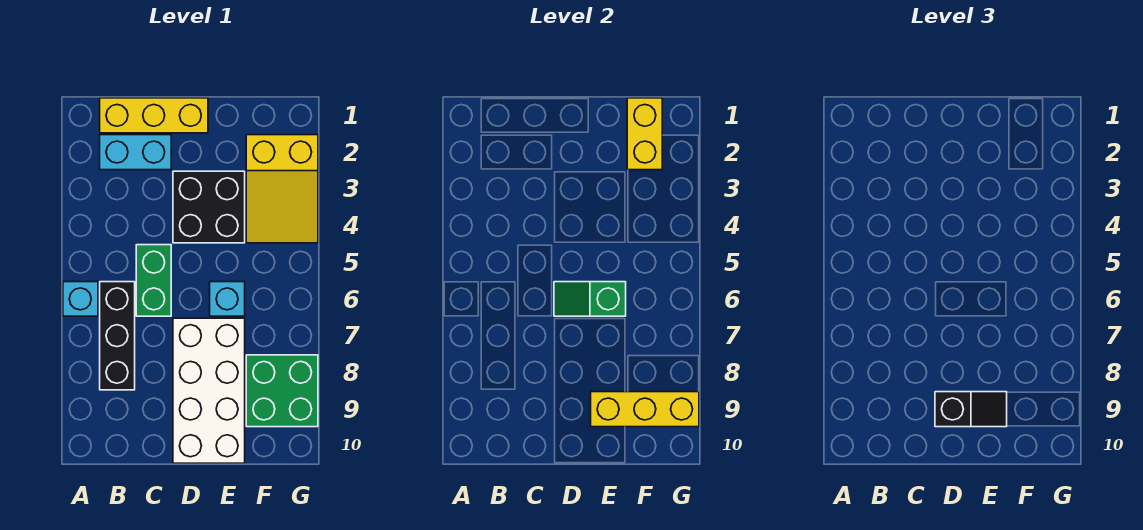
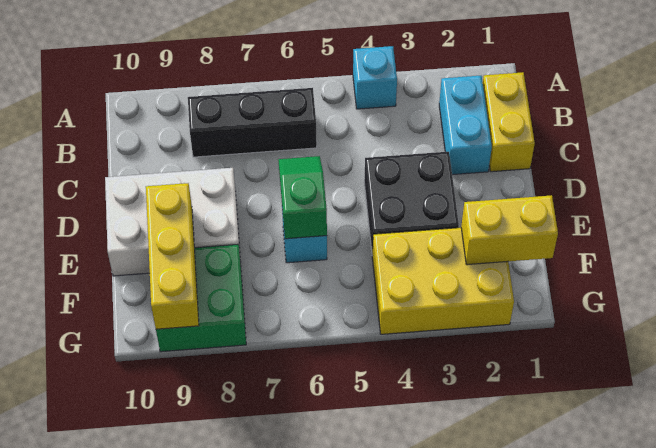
cyan 1x1 brick [63,282,98,316] -> cyan 1x1 brick moved to [353,46,397,109]
yellow 1x3 brick [100,98,208,133] -> yellow 1x2 brick [483,72,535,172]
green 1x2 brick [136,245,171,316] -> none
white 2x4 brick [173,318,245,463] -> white 2x3 brick [105,168,240,276]
black 1x2 slope [935,392,1007,427] -> none
yellow 2x3 slope [246,135,318,243] -> yellow 2x3 brick [372,228,514,334]

